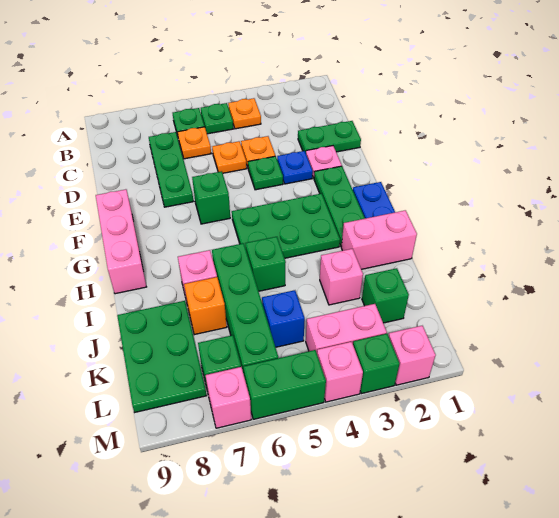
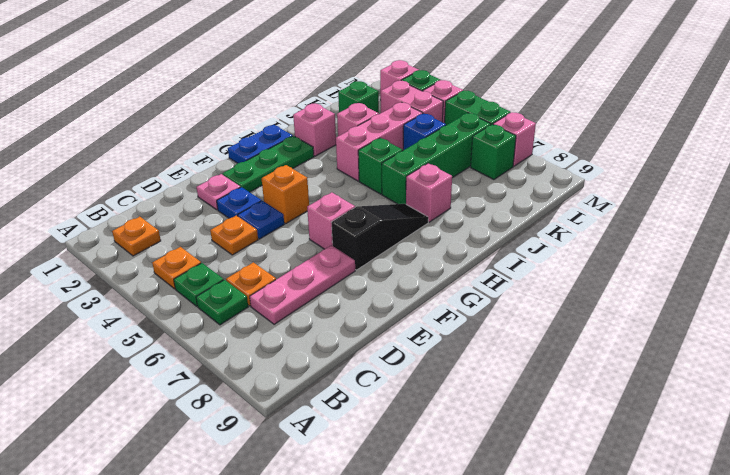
green 1x3 plate [149,132,193,207] -> pink 1x3 plate [250,245,355,324]
green 1x2 plate [298,121,361,152] -> none
orange 1x1 plate [212,141,247,173] -> orange 1x1 plate moved to [112,216,161,256]
green 1x1 plate [248,156,283,190] -> blue 1x1 plate [238,201,284,239]
green 1x1 brick [192,171,230,224] -> pink 1x1 brick [307,192,355,249]
none -> black 1x3 slope [331,204,428,270]
pink 1x3 brick [96,189,146,294] -> pink 1x3 brick moved to [336,102,423,181]
green 2x3 plate [232,194,340,258] -> none
pink 1x2 brick [341,210,417,269] -> pink 1x1 brick [293,104,336,156]
orange 1x1 brick [184,277,227,335] -> orange 1x1 brick moved to [262,165,309,224]
green 2x3 plate [117,301,207,412] -> none

